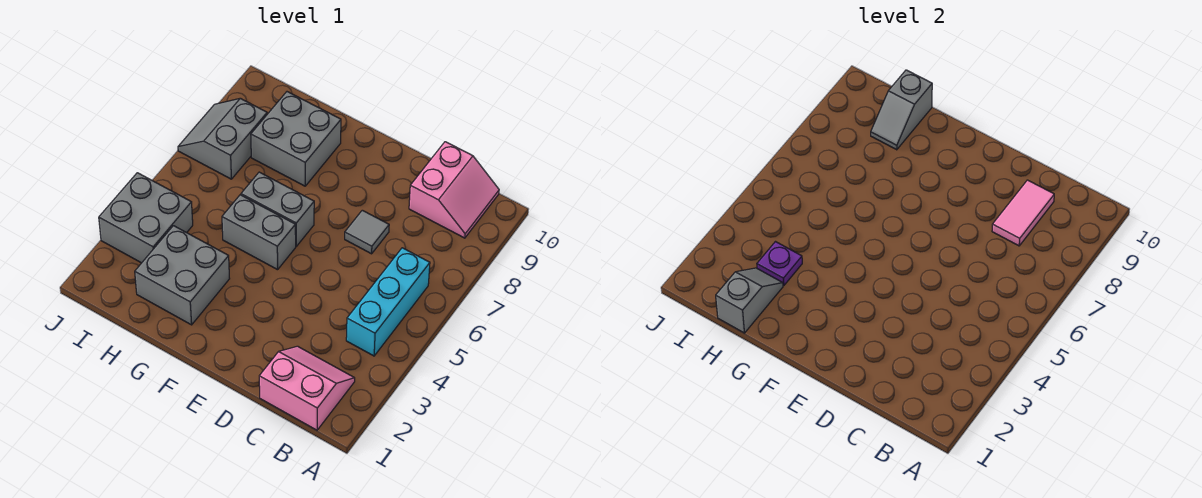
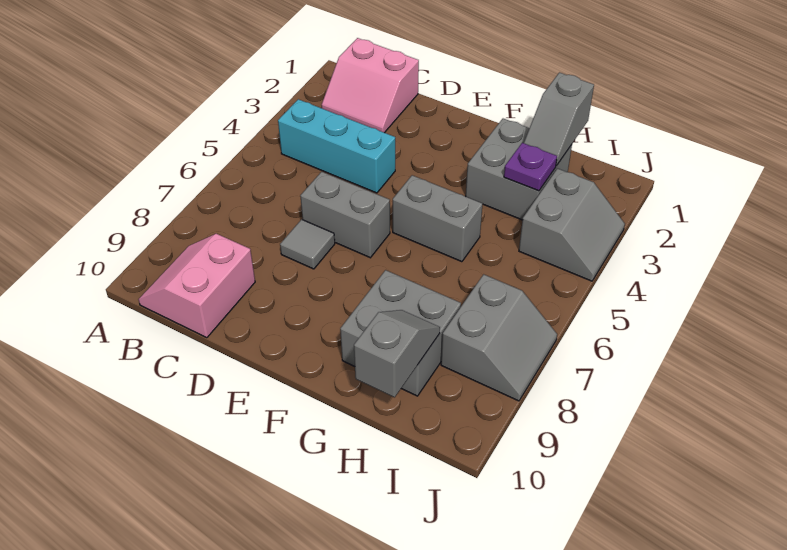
cyan 1x3 brick [346,248,430,356] -> cyan 1x3 brick turned to [278,99,395,193]
pink 1x2 tile [992,180,1054,246] -> none
grey 1x2 brick [241,172,314,246] -> grey 1x2 brick moved to [300,172,390,258]
grey 2x2 brick [99,173,193,263] -> grey 2x2 slope [519,168,625,281]

